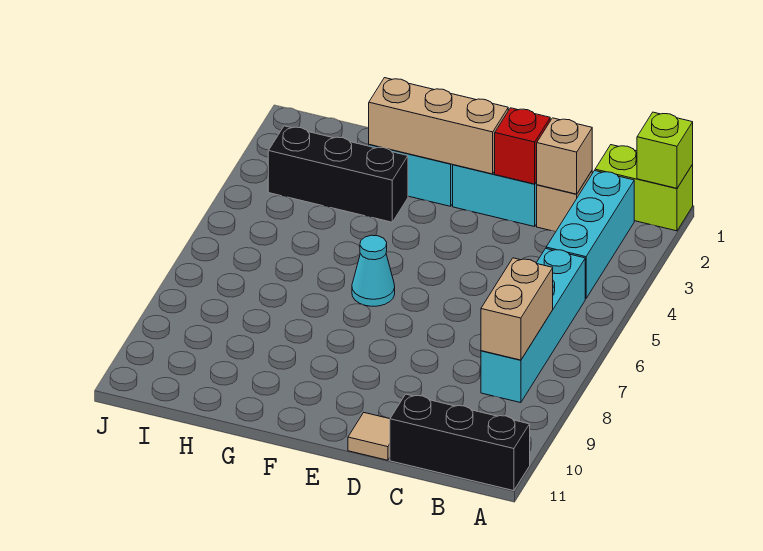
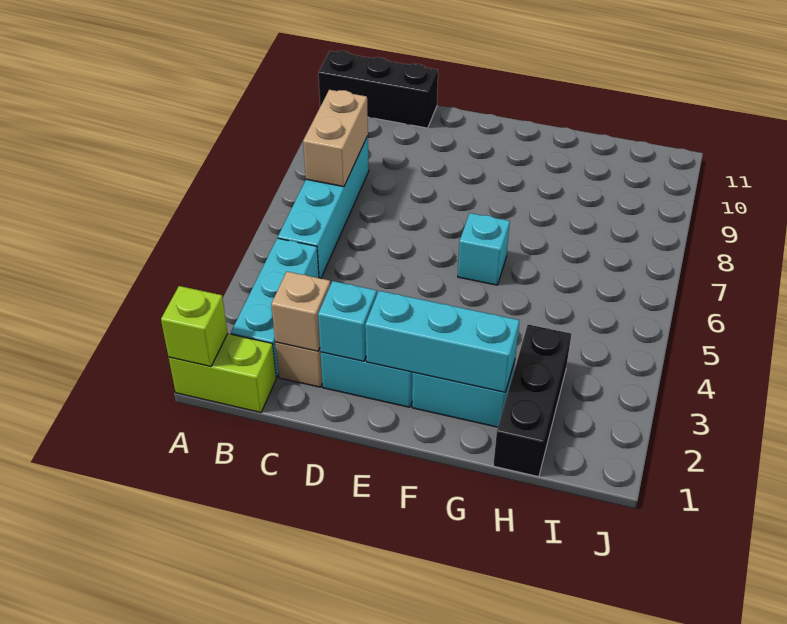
red 1x1 brick [495,108,550,184] -> cyan 1x1 brick [318,281,377,361]
tan 1x1 tile [348,413,390,460] -> none
tan 1x3 brick [369,78,508,174] -> cyan 1x3 brick [365,291,519,392]
cyan 1x1 cone [352,235,395,306] -> cyan 1x1 brick [458,213,510,285]
black 1x3 brick [268,126,408,222] -> black 1x3 brick turned to [493,324,571,477]

